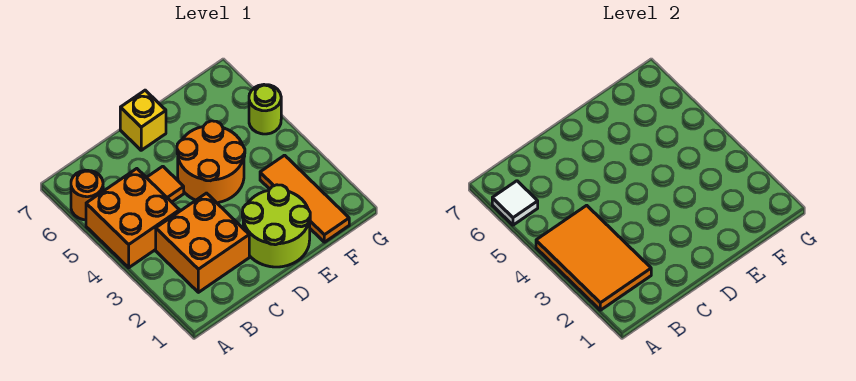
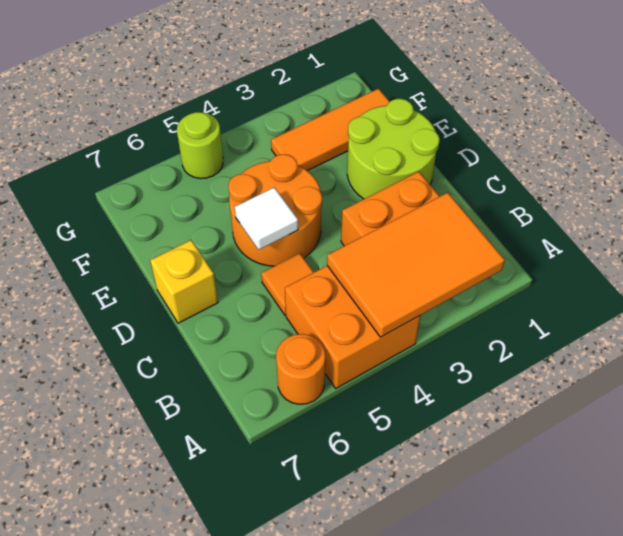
white 1x1 tile [492,181,538,225] -> white 1x1 tile moved to [235,187,298,250]

